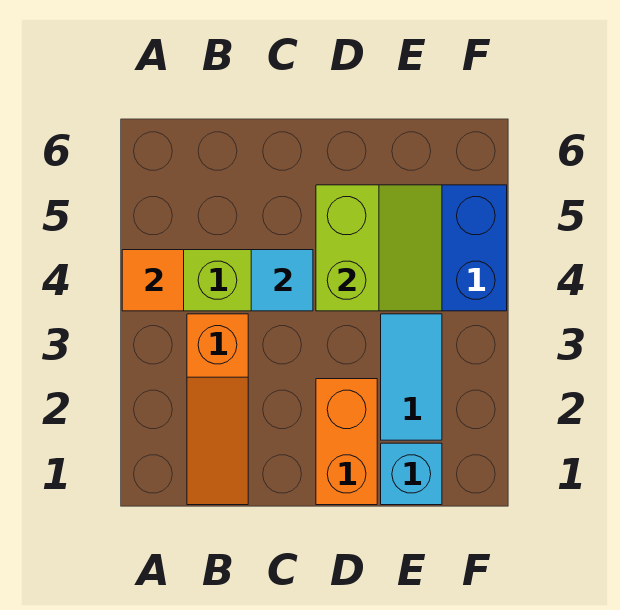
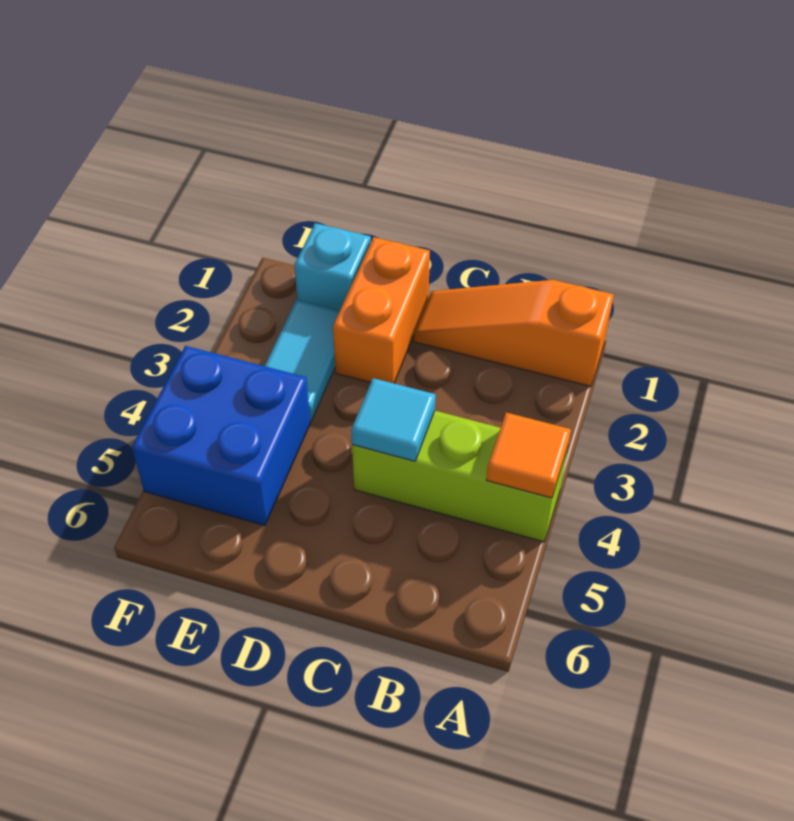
orange 1x3 slope [187,314,248,505] -> orange 1x3 slope turned to [414,280,614,386]
lime 2x2 slope [316,185,442,311] -> none

